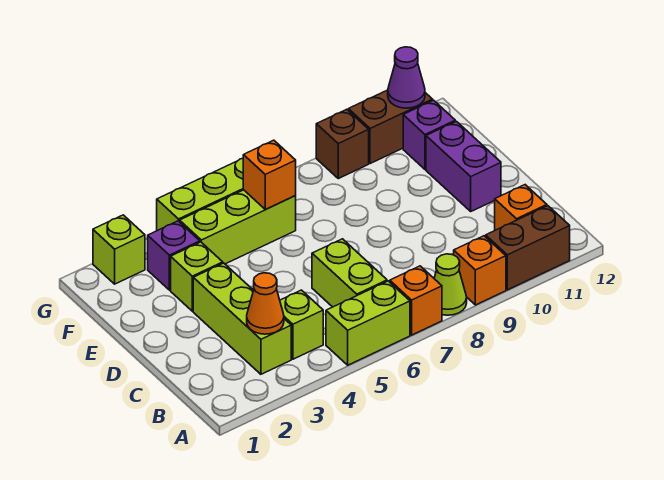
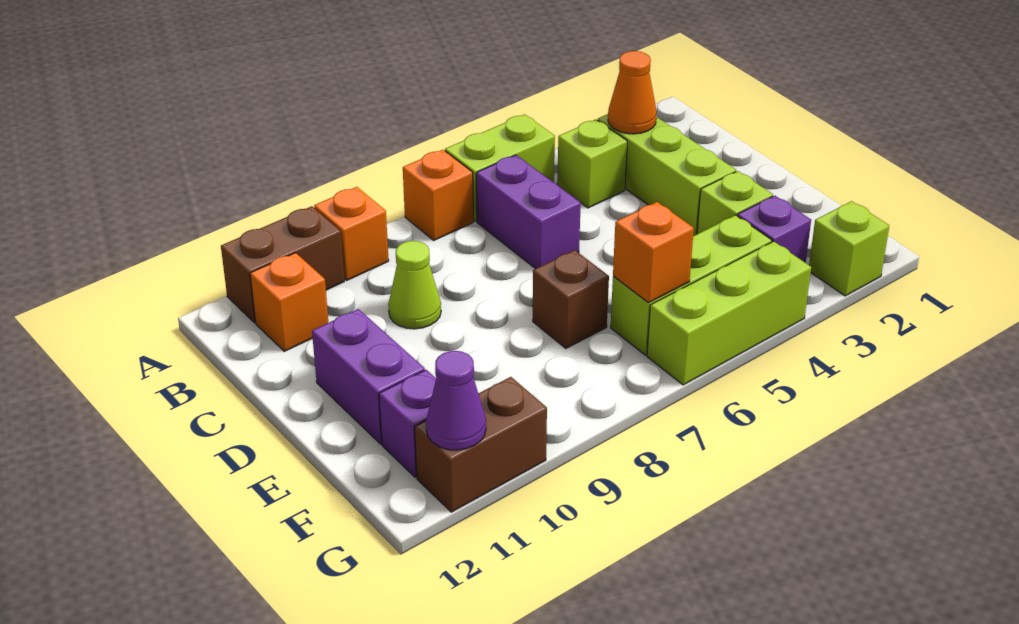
lime 1x1 cone [434,254,467,315] -> lime 1x1 cone moved to [388,241,441,329]
lime 1x2 brick [312,239,387,307] -> purple 1x2 brick [476,155,581,269]
brown 1x1 brick [316,109,369,179] -> brown 1x1 brick moved to [533,250,609,348]

